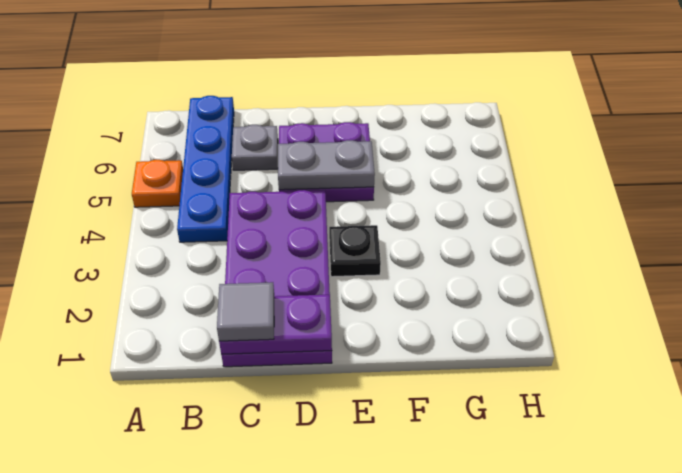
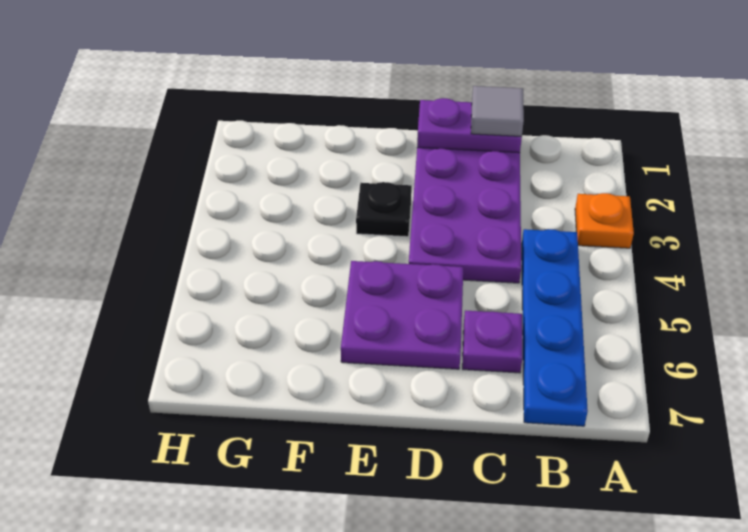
orange 1x1 plate [132,160,183,207] -> orange 1x1 plate moved to [575,193,634,248]
grey 1x1 plate [232,125,278,170] -> purple 1x1 plate [462,310,523,373]
grey 1x2 plate [278,140,375,190] -> none

